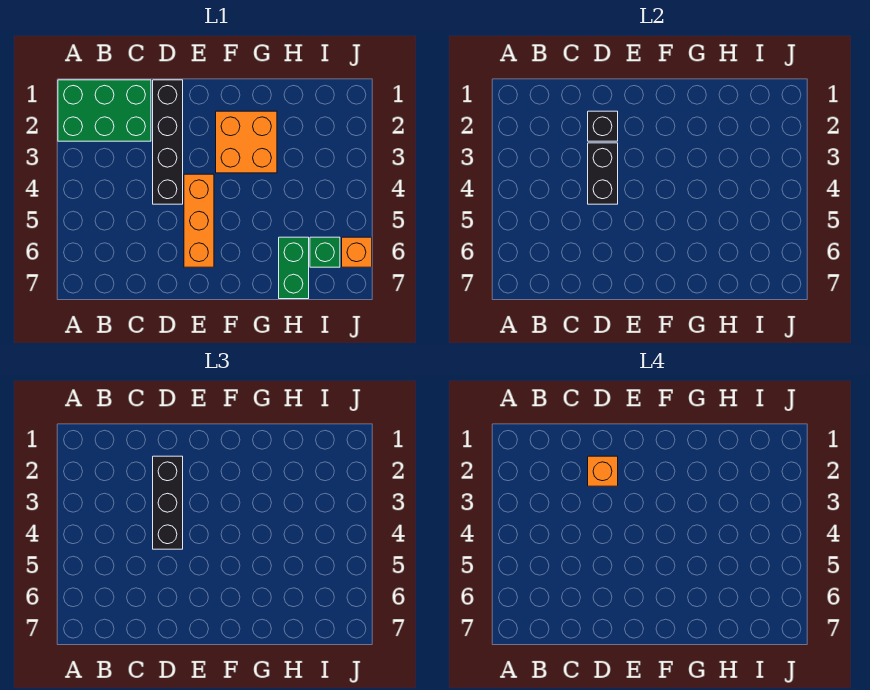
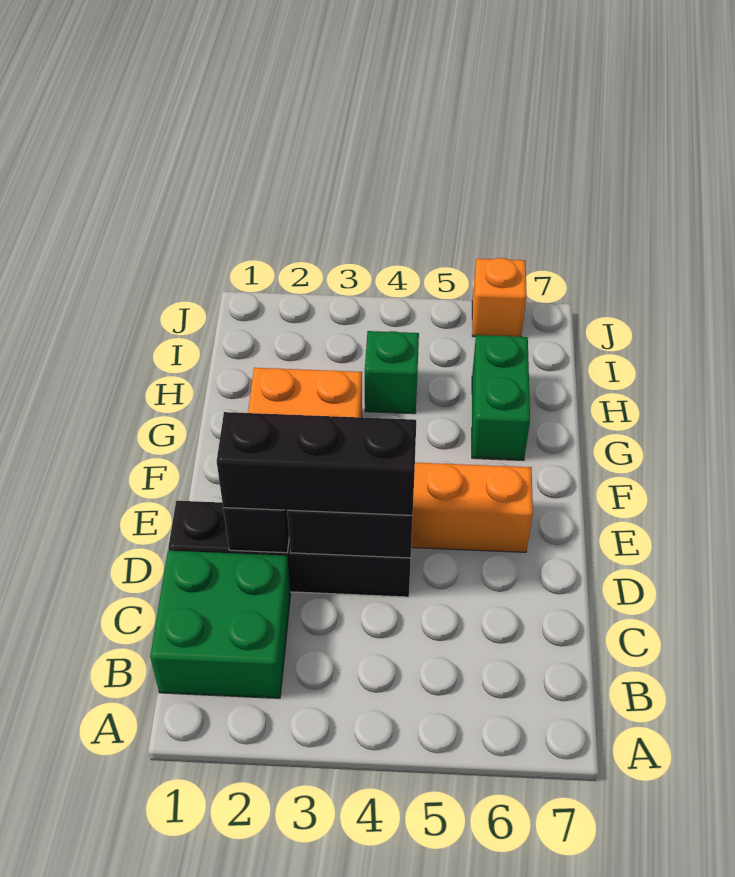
green 2x3 brick [58,80,151,141] -> green 2x2 brick [150,551,291,698]
orange 1x1 brick [588,456,618,486] -> none
green 1x2 brick [279,237,309,299] -> green 1x2 brick turned to [472,335,530,460]
green 1x1 brick [310,237,340,267] -> green 1x1 brick moved to [365,331,419,414]

